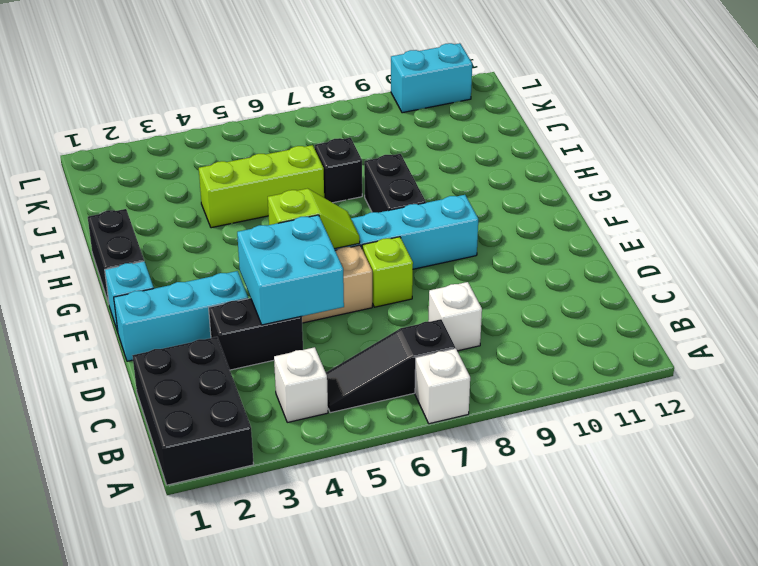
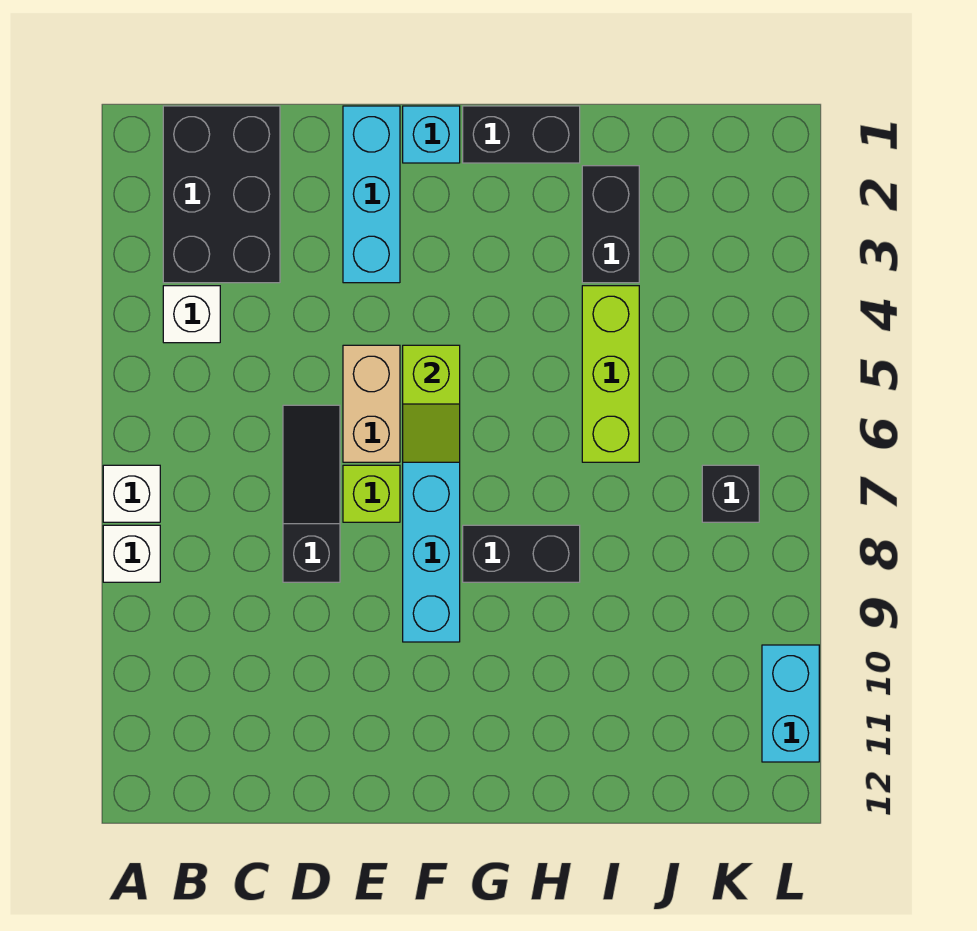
black 2x3 brick [132,337,254,485] -> black 2x3 brick turned to [163,106,280,283]
black 1x3 slope [326,319,455,413] -> black 1x3 slope moved to [283,405,340,582]
white 1x1 brick [428,282,482,351] -> white 1x1 brick moved to [103,525,160,582]
black 1x2 brick [209,298,303,370] -> black 1x2 brick moved to [582,166,639,283]
cyan 2x2 brick [237,215,344,325] -> none
black 1x1 brick [315,138,362,203] -> black 1x1 brick moved to [702,465,759,522]

